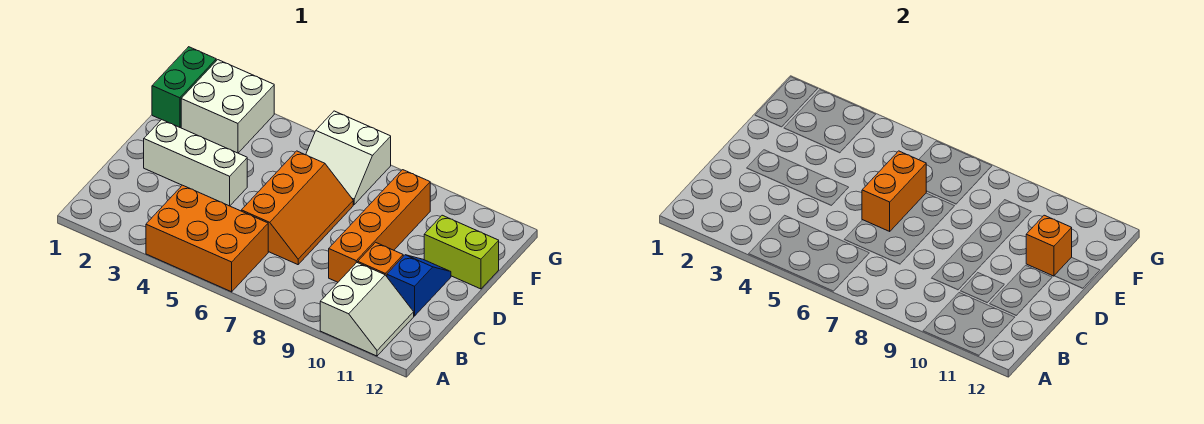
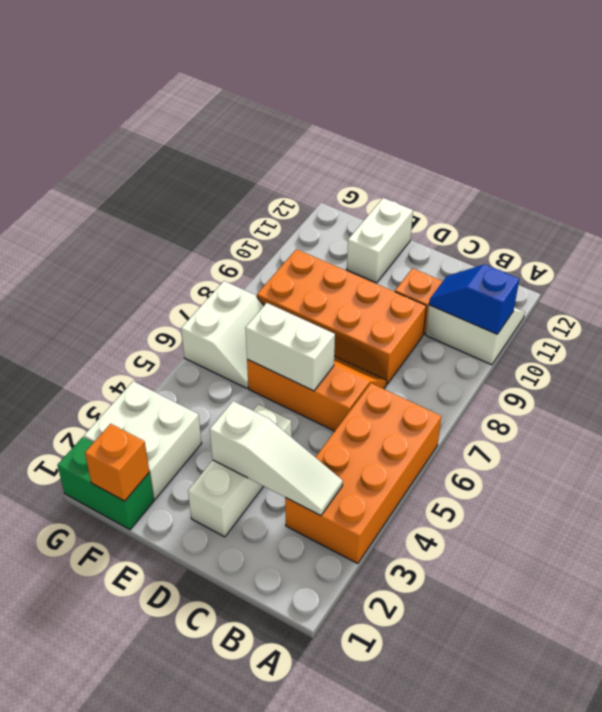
orange 2x3 brick [146,185,268,292] -> orange 2x4 brick [285,383,442,564]
none -> white 1x3 slope [210,401,343,516]
orange 1x4 brick [329,170,430,282] -> orange 2x4 brick [257,249,426,384]
blue 1x2 slope [387,255,451,316] -> blue 1x2 slope moved to [429,264,519,334]
orange 1x2 brick [862,151,926,231] -> white 1x2 brick [245,303,335,391]
lime 1x2 brick [424,215,499,289] -> white 1x2 brick [347,198,413,283]
orange 1x1 brick [1026,215,1072,276] -> orange 1x1 brick moved to [85,424,149,501]

